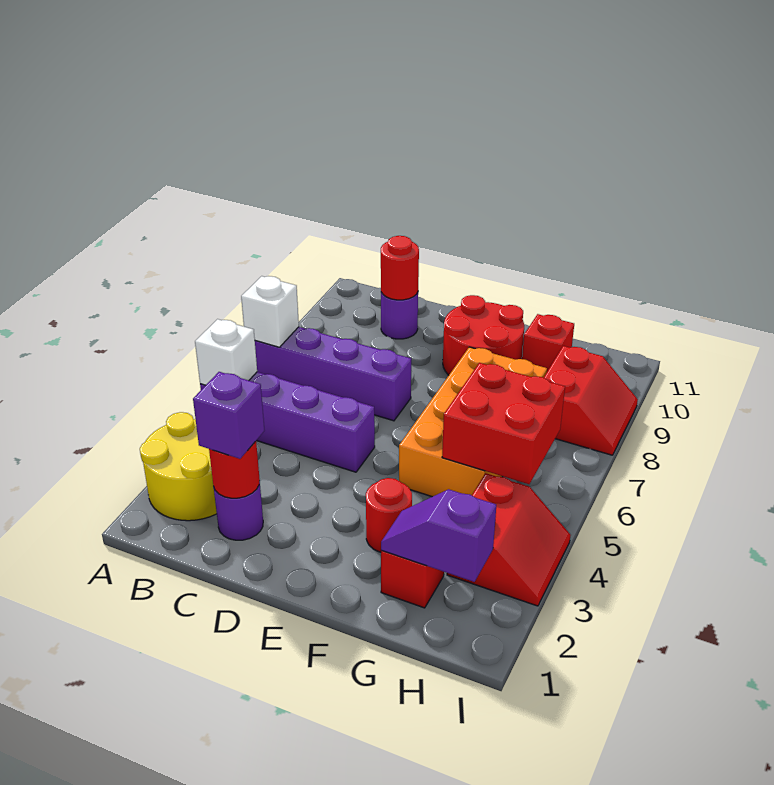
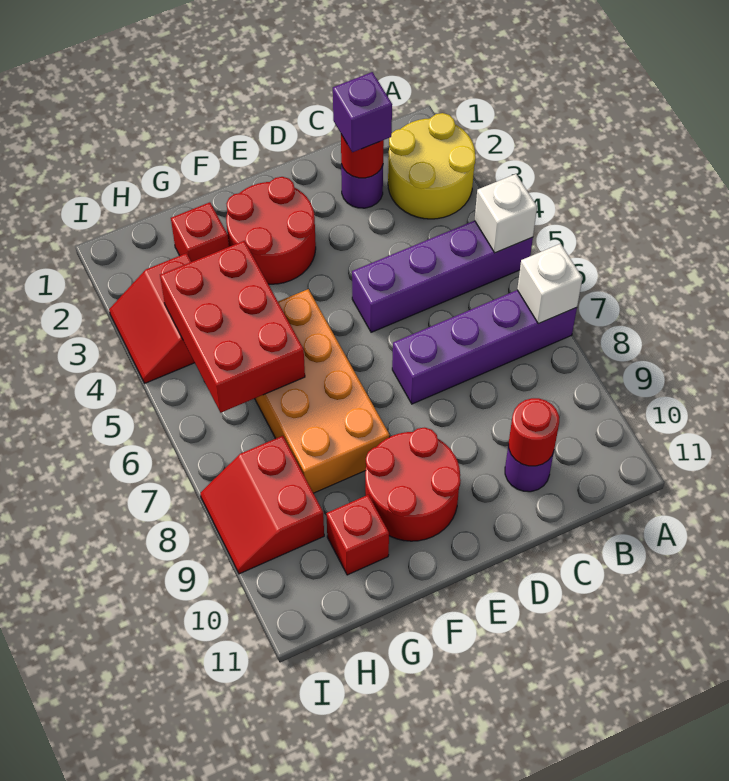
red 1x1 round brick [366,478,412,552] -> red 2x2 round brick [226,177,316,284]
purple 1x2 slope [381,489,496,582] -> none
red 2x2 brick [442,363,565,484] -> red 2x3 brick [160,241,305,413]

